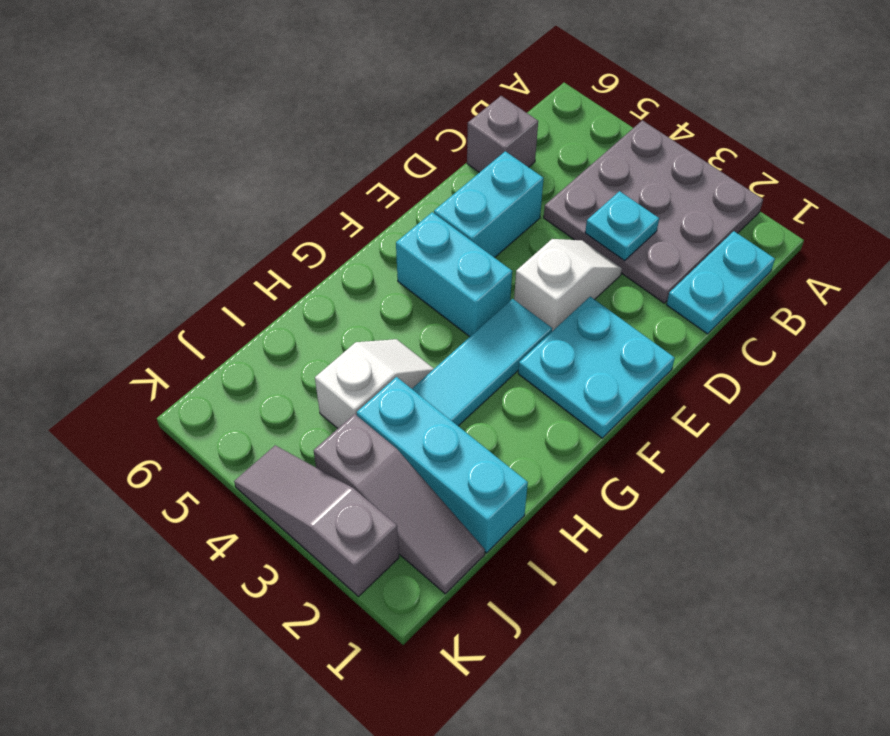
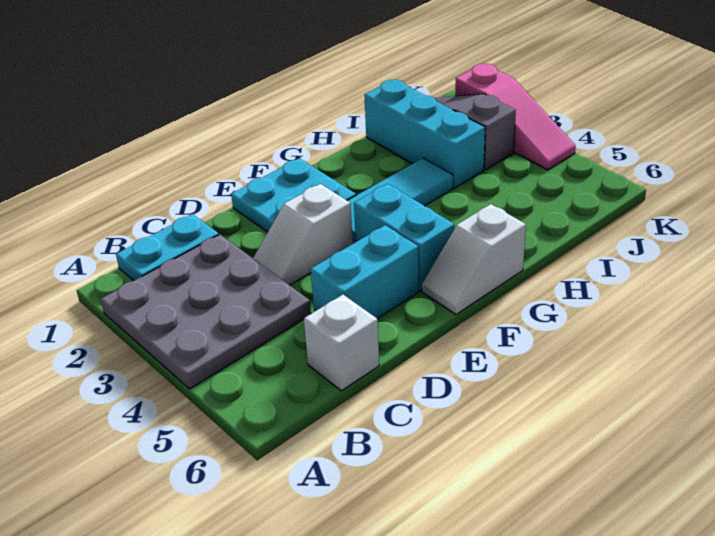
cyan 1x1 plate [585,191,659,261] -> none
grey 1x1 brick [467,96,538,173] -> white 1x1 brick [304,295,379,391]
white 1x2 slope [315,339,434,428] -> white 1x2 slope moved to [422,204,526,314]
grey 1x3 slope [234,445,399,596] -> pink 1x3 slope [455,64,576,170]

